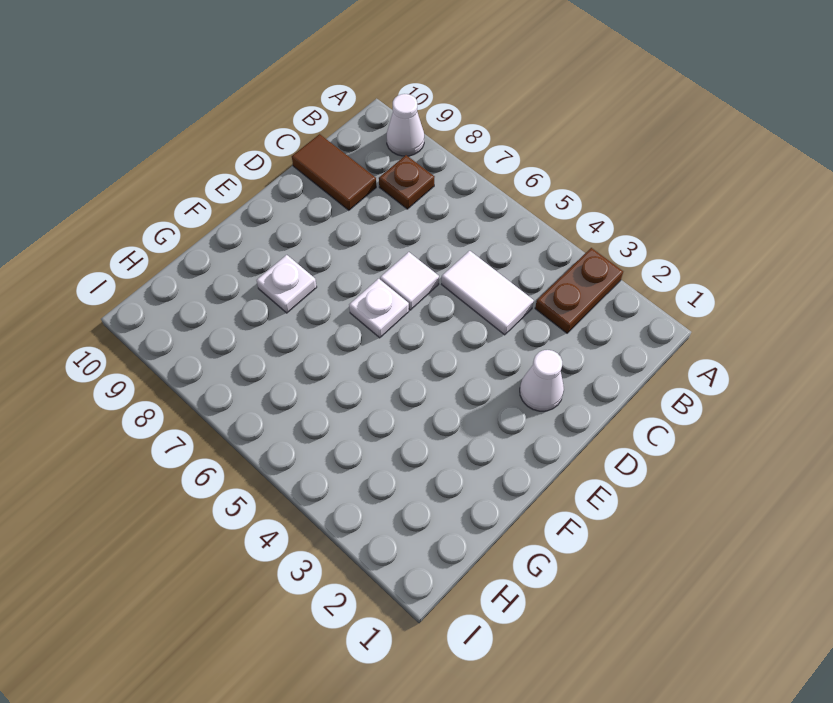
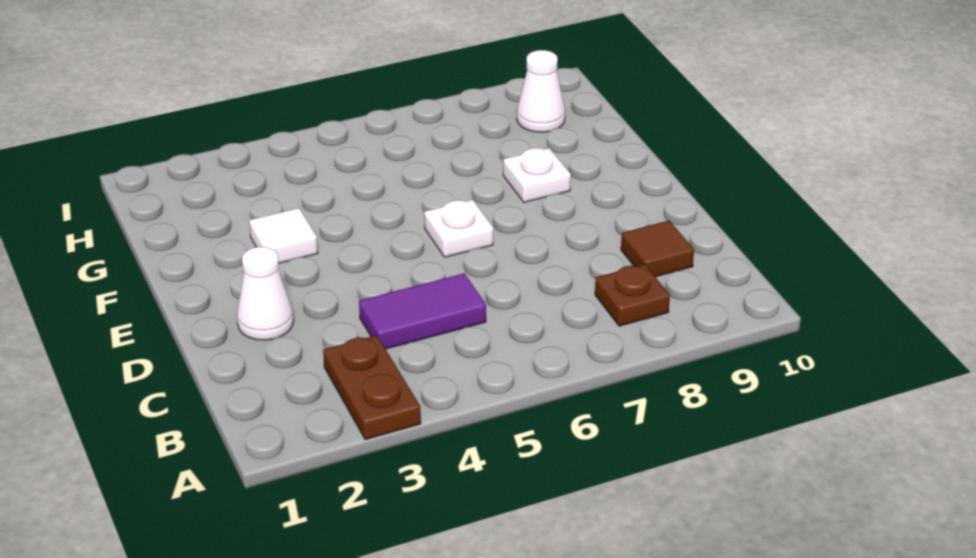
white 1x1 cone [387,94,424,156] -> white 1x1 cone moved to [517,50,565,132]
white 1x2 tile [442,251,534,335] -> purple 1x2 tile [359,274,486,349]
brown 1x2 tile [292,134,376,210] -> brown 1x1 tile [621,221,694,277]
white 1x1 tile [380,252,439,310] -> white 1x1 tile moved to [249,208,318,263]

